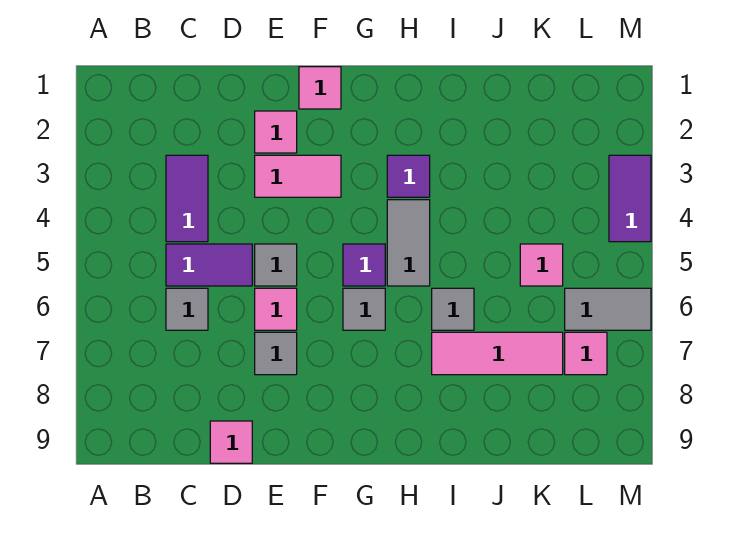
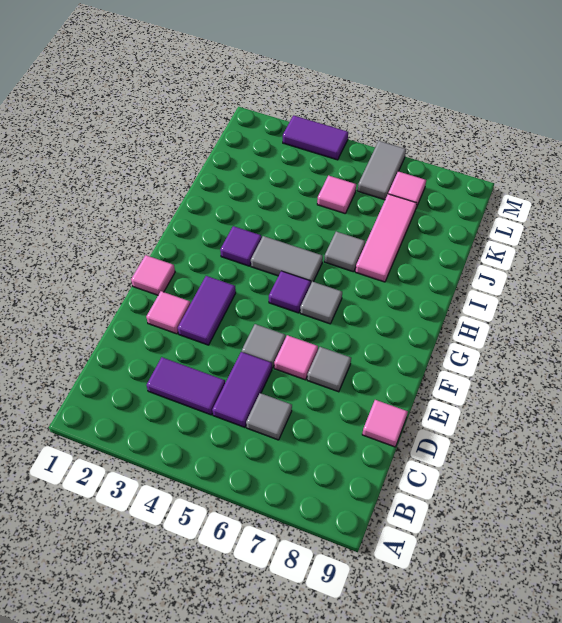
pink 1x2 tile [255,155,341,197] -> purple 1x2 tile [178,276,236,345]

